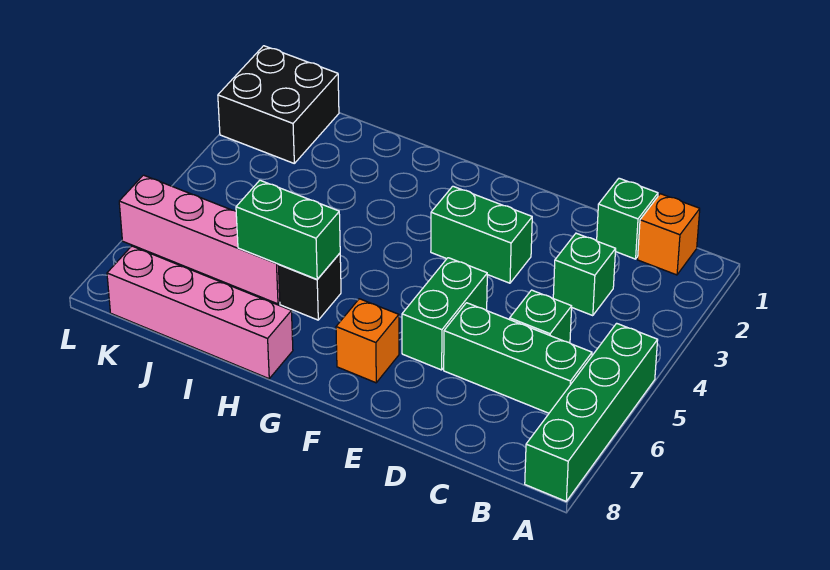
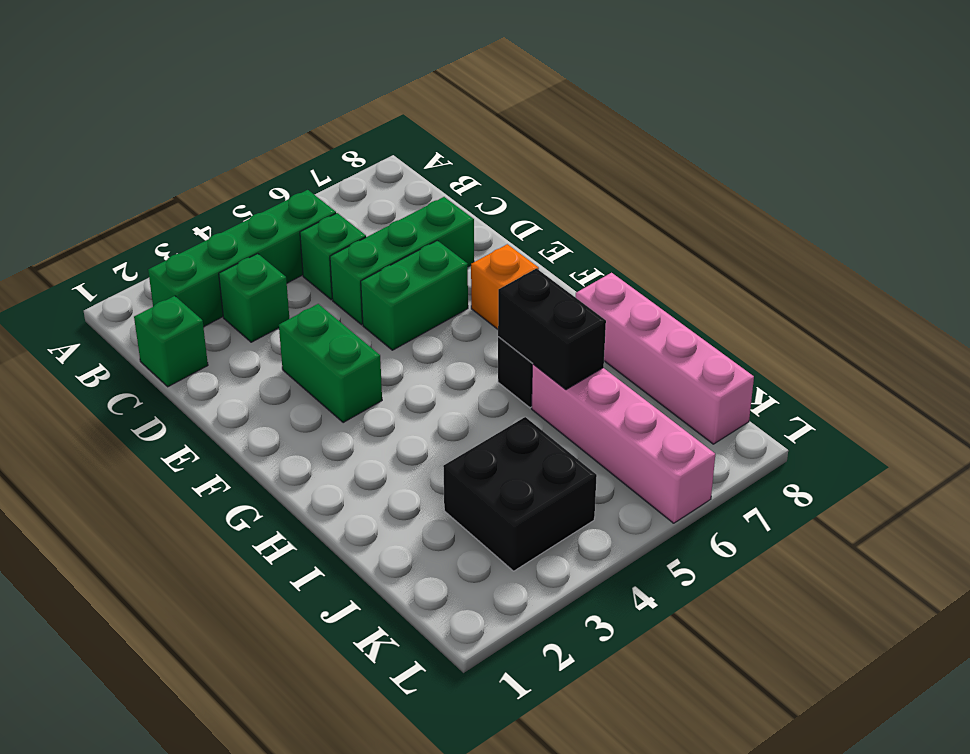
green 1x4 brick [525,323,658,501] -> green 1x4 brick moved to [148,190,336,327]
orange 1x1 brick [638,194,700,275] -> none
green 1x3 brick [444,303,592,413] -> green 1x3 brick turned to [330,197,474,325]
green 1x2 brick [236,180,340,279] -> black 1x2 brick [498,268,606,390]
black 2x2 brick [218,46,339,163] -> black 2x2 brick moved to [443,417,597,571]

